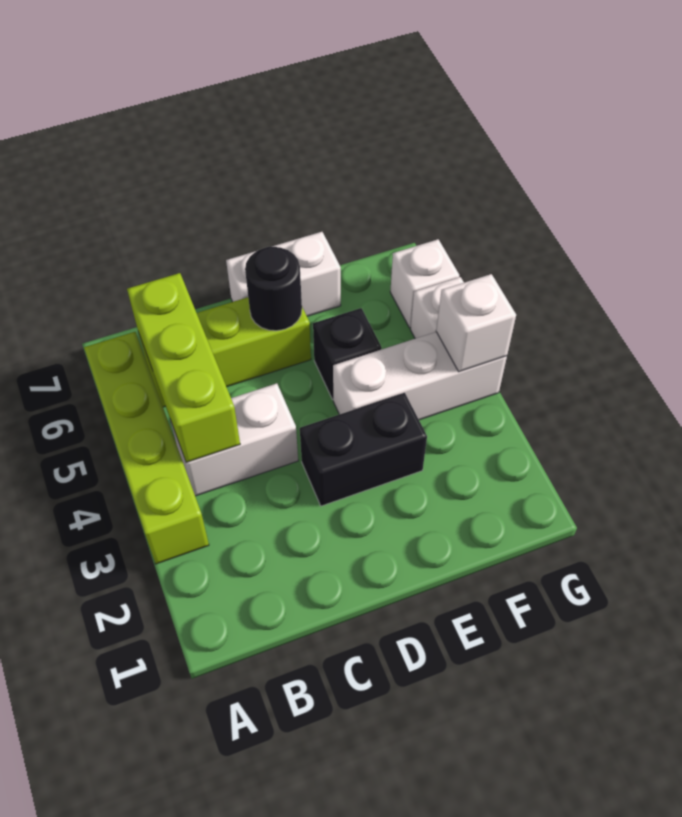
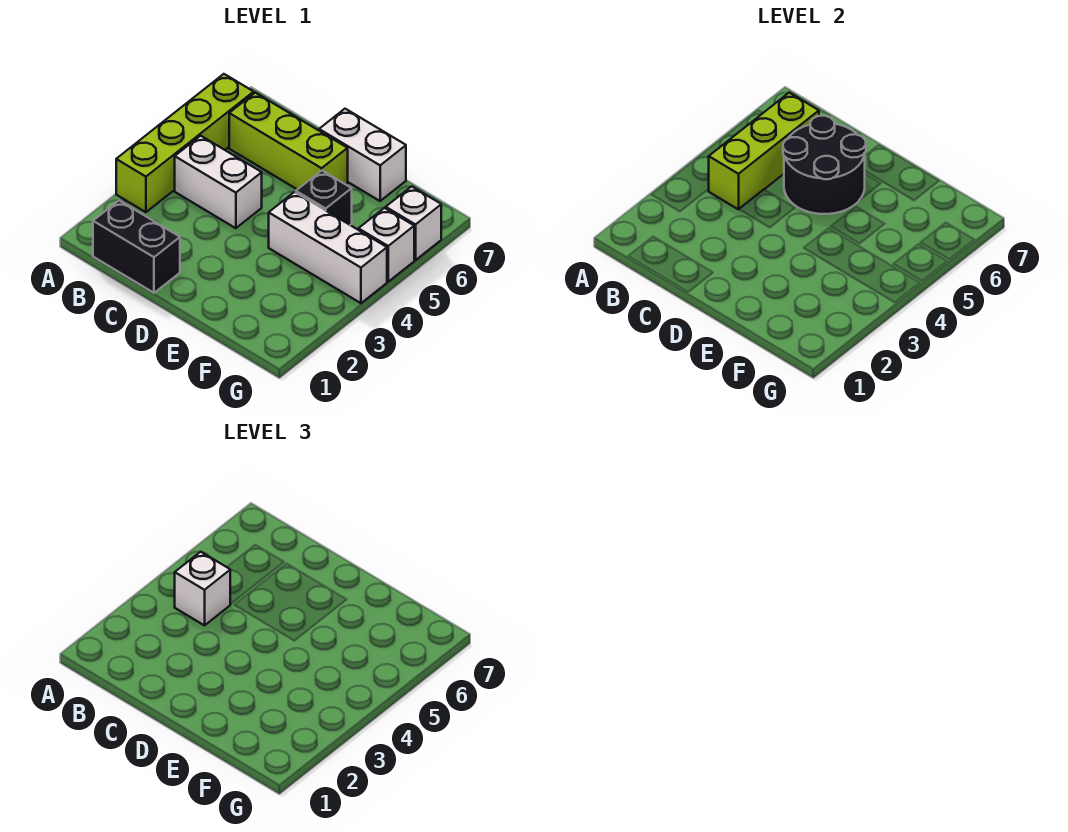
black 1x2 brick [300,393,427,506] -> black 1x2 brick moved to [93,201,180,293]
black 1x1 round brick [245,247,302,331] -> black 2x2 round brick [783,116,866,214]
white 1x1 brick [436,274,516,372] -> white 1x1 brick moved to [175,552,230,625]

